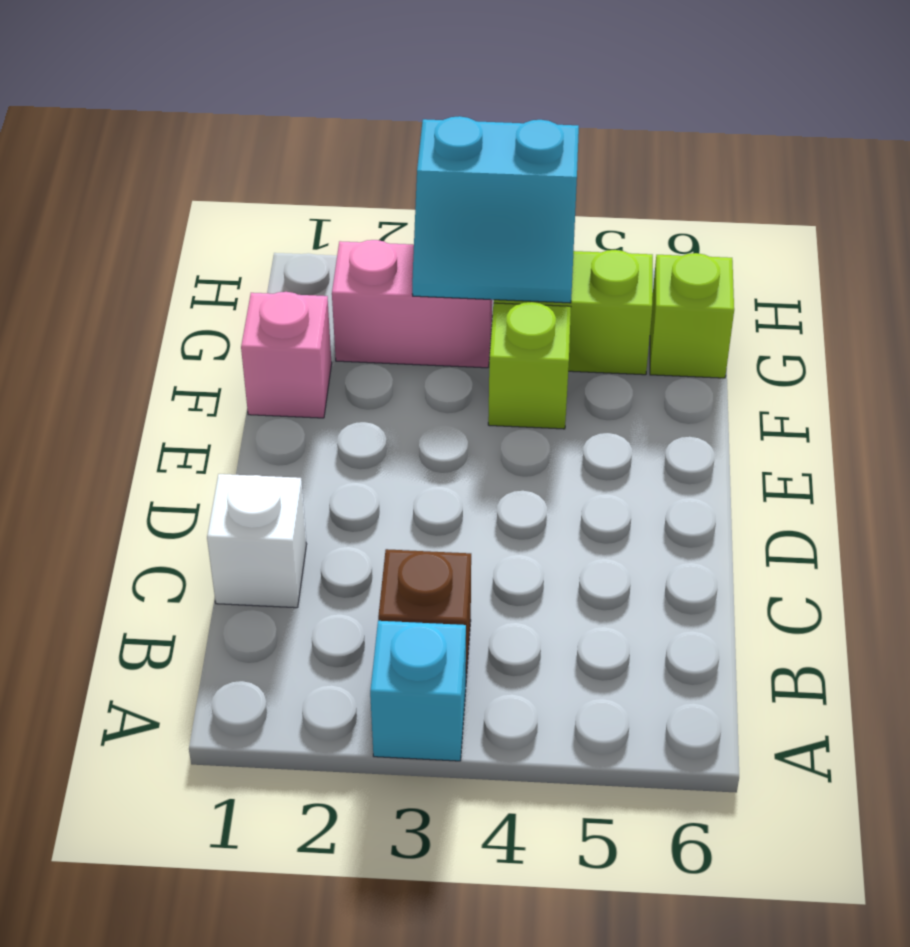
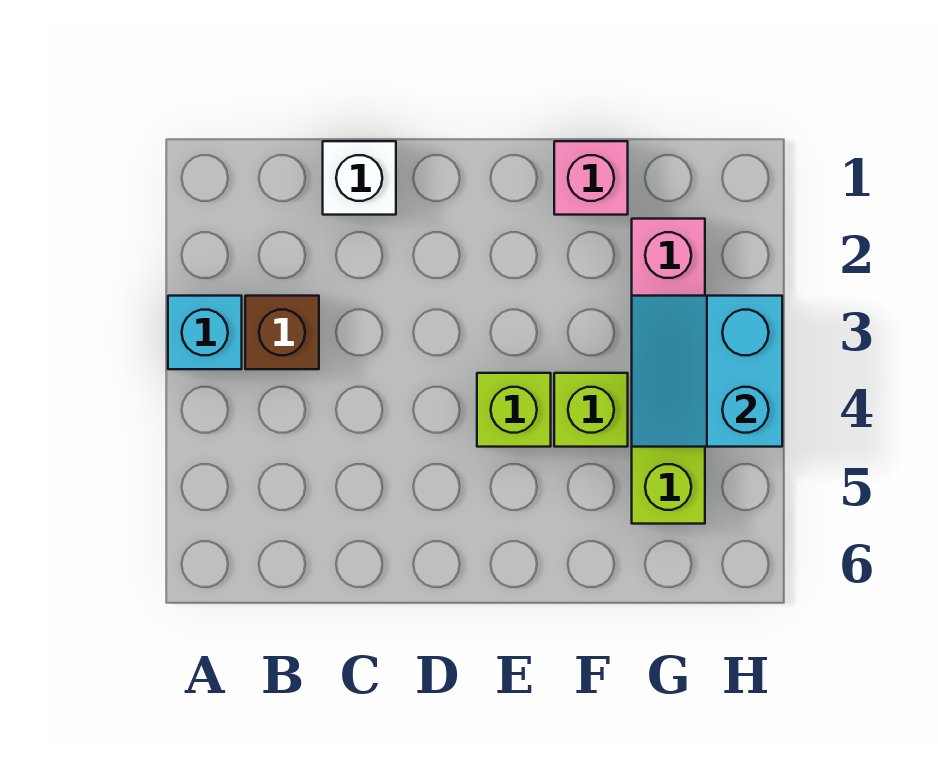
lime 1x1 brick [650,253,734,378] -> lime 1x1 brick moved to [477,373,551,447]

